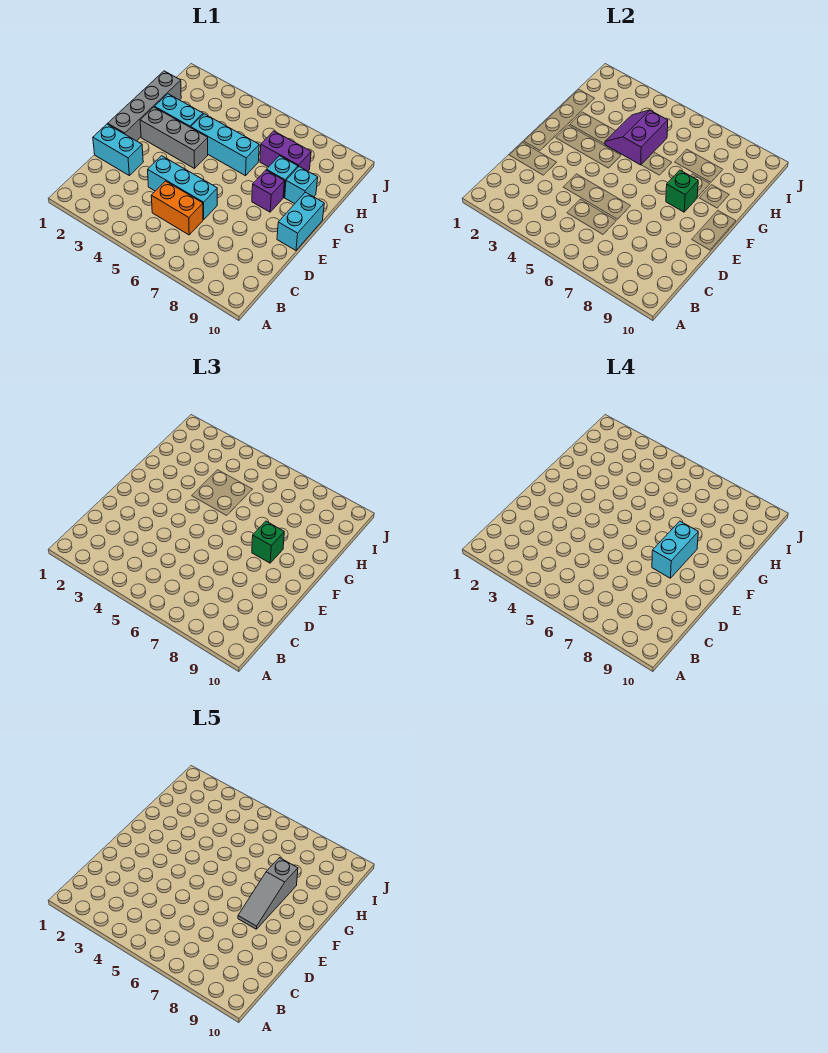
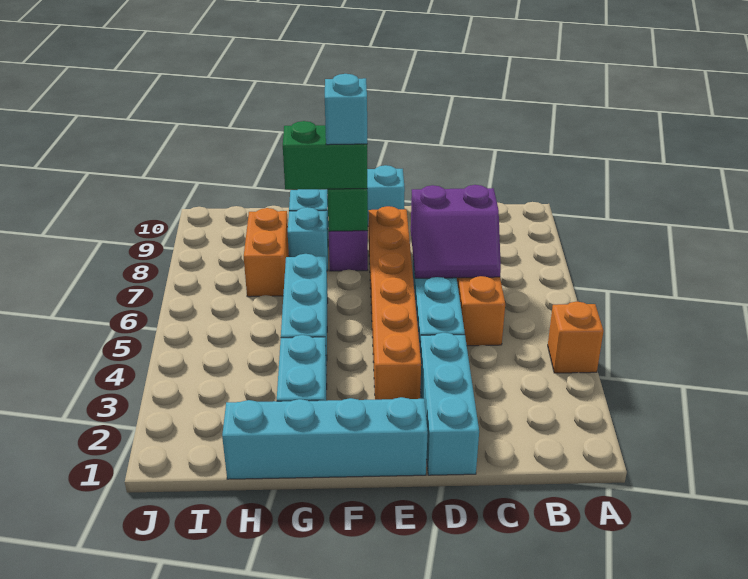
none -> orange 1x1 brick [548,302,604,373]
cyan 1x2 brick [93,124,143,175] -> cyan 1x3 brick [420,333,479,475]
grey 1x4 brick [108,71,181,141] -> cyan 1x4 brick [222,397,428,479]
none -> orange 1x6 brick [369,206,421,400]
cyan 1x2 brick [652,521,698,578] -> cyan 1x1 brick [325,74,367,145]
grey 1x3 slope [238,858,298,929] -> none
grey 1x3 brick [140,107,208,169] -> none
green 1x1 brick [252,521,284,563] -> green 1x2 brick [283,121,367,190]
purple 2x2 slope [605,110,668,165] -> purple 2x2 slope moved to [411,185,501,278]
purple 1x2 brick [260,131,311,171] -> orange 1x2 brick [244,208,289,297]

